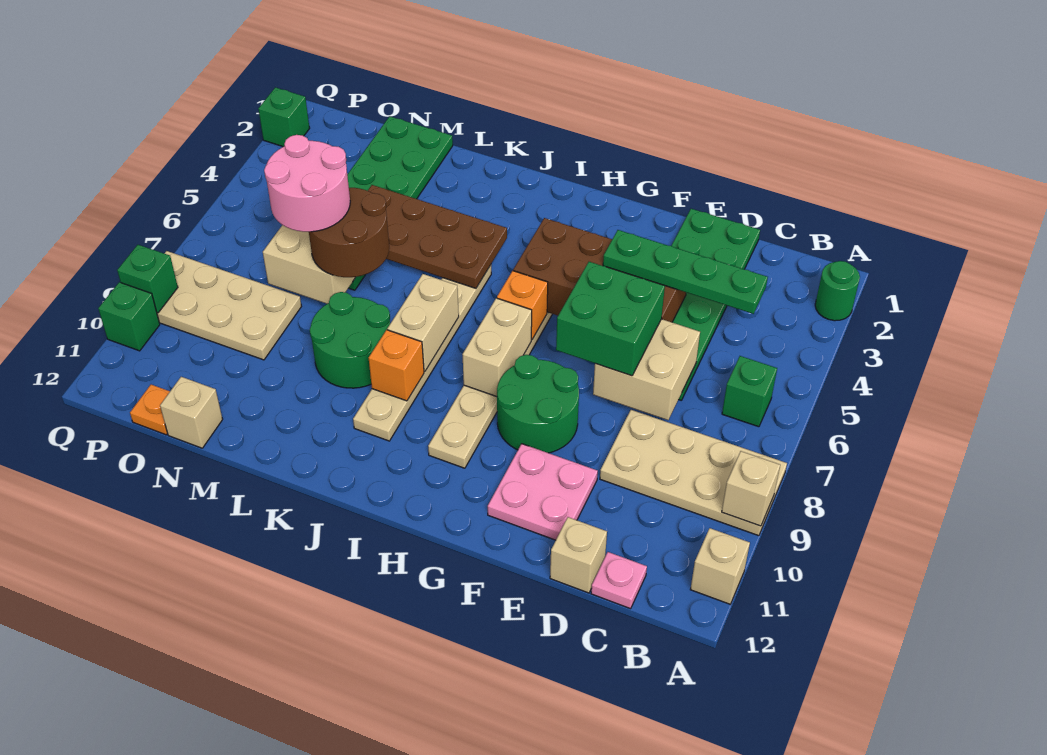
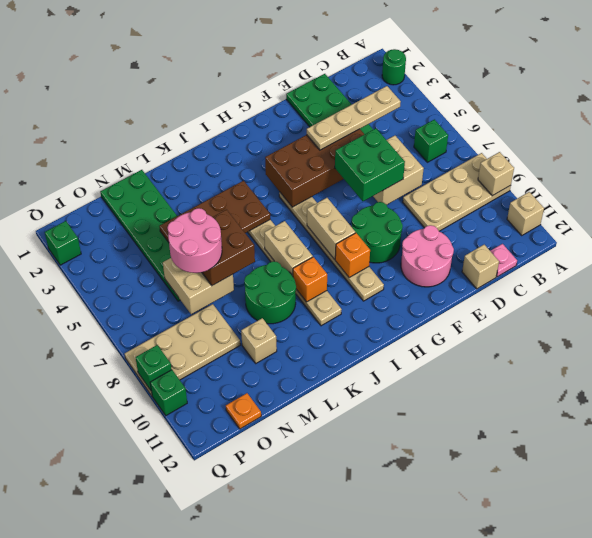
green 1x4 plate [603,230,768,314] -> tan 1x4 plate [307,86,401,150]
pink 2x2 plate [488,444,598,540] -> pink 2x2 round brick [401,225,454,287]
orange 1x1 brick [497,271,548,340] -> orange 1x1 brick moved to [335,233,370,278]
brown 2x2 round brick [309,188,389,277] -> brown 2x2 brick [202,210,255,286]
tan 1x1 brick [160,377,223,448] -> tan 1x1 brick moved to [241,318,277,363]

